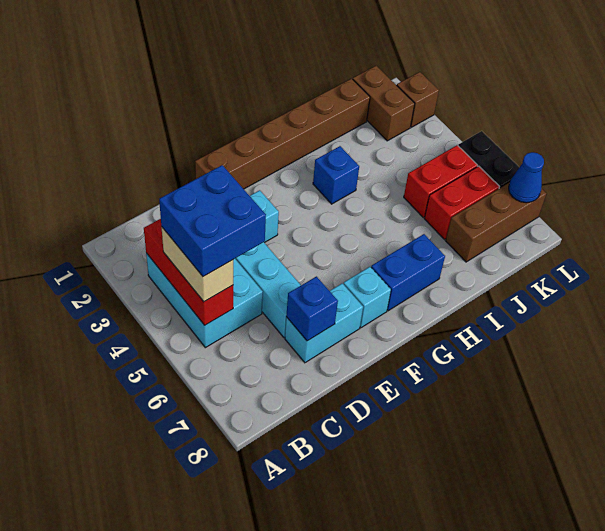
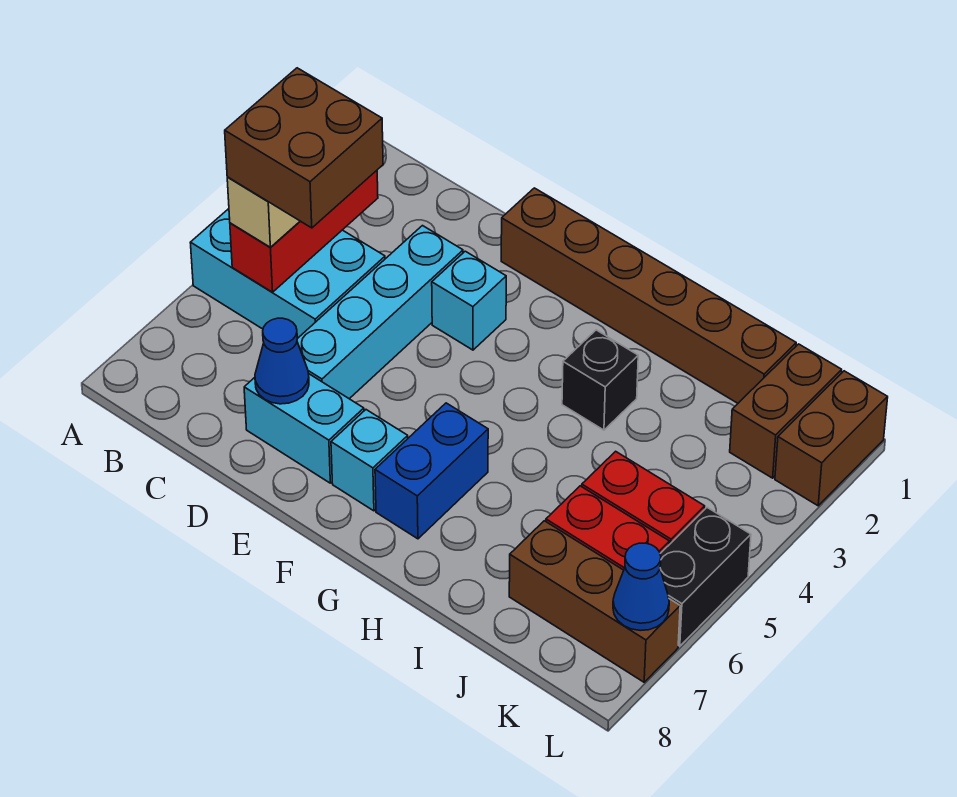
cyan 2x3 brick [146,253,263,348] -> cyan 2x3 brick turned to [190,209,385,339]
blue 2x2 brick [159,165,266,277] -> brown 2x2 brick [225,68,383,228]
blue 1x1 brick [286,276,338,341] -> blue 1x1 cone [255,318,309,404]
blue 1x2 brick [371,234,445,311] -> blue 1x2 brick turned to [375,403,488,539]
blue 1x1 brick [313,146,359,204] -> black 1x1 brick [562,330,638,430]
brown 1x1 brick [397,72,439,127] -> brown 1x2 brick [775,371,888,506]

